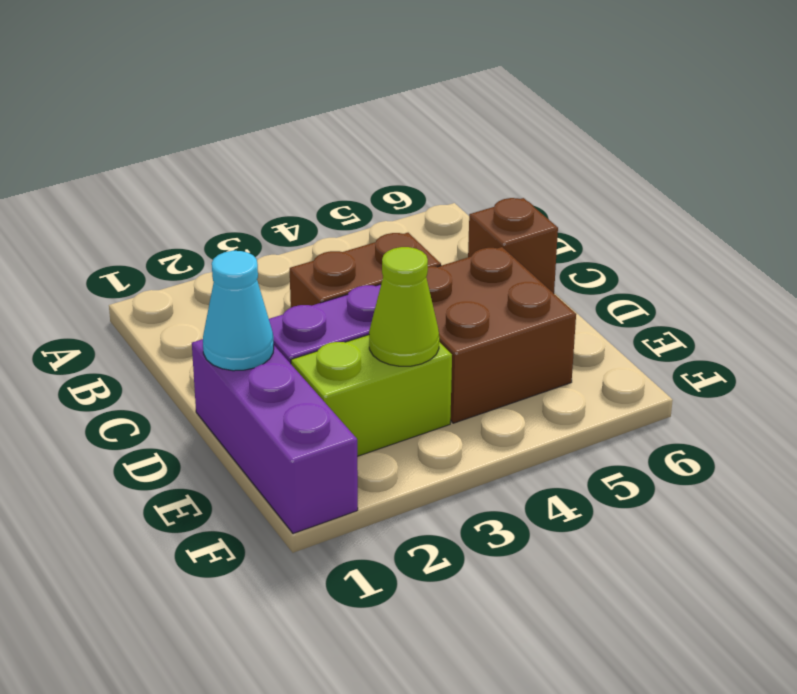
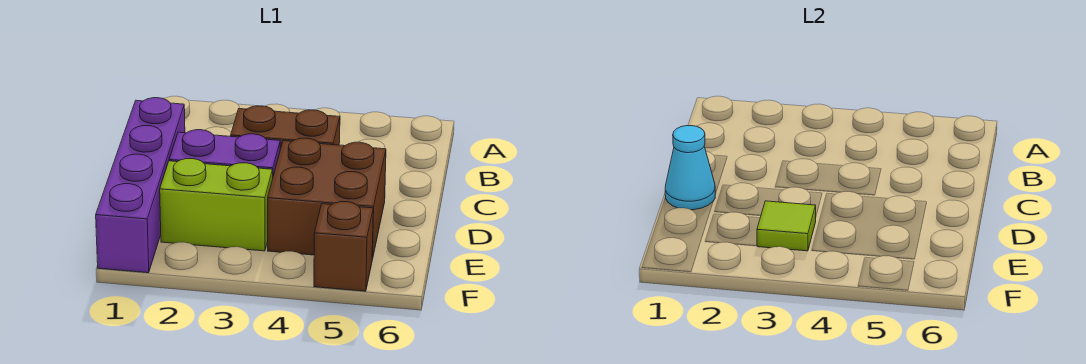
brown 1x1 brick [468,198,558,293] -> brown 1x1 brick moved to [314,202,373,291]
purple 1x3 brick [192,339,358,534] -> purple 1x4 brick [96,98,185,273]
lime 1x1 cone [369,247,439,366] -> lime 1x1 tile [757,201,816,251]

